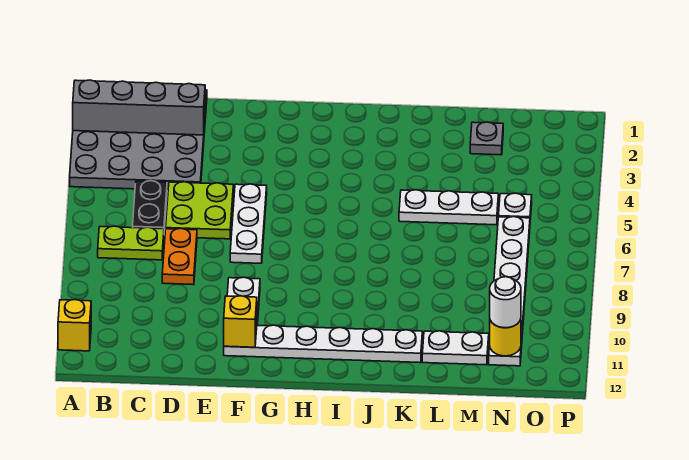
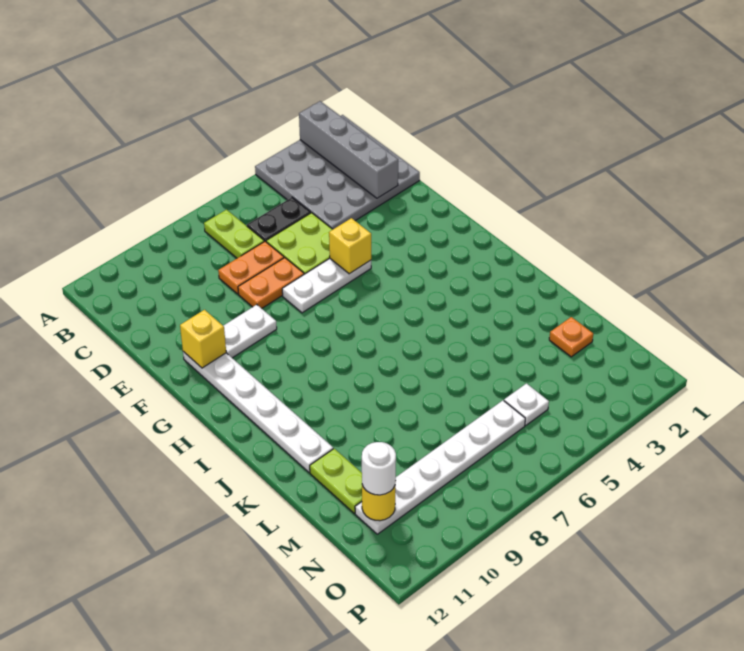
yellow 1x1 brick [58,299,91,351] -> yellow 1x1 brick moved to [329,218,371,274]
none -> orange 1x2 plate [238,258,304,308]
white 1x3 plate [399,190,498,225] -> none
white 1x2 plate [422,331,489,365] -> lime 1x2 plate [310,449,362,513]
grey 1x1 plate [470,122,503,155] -> orange 1x1 plate [549,317,593,357]

